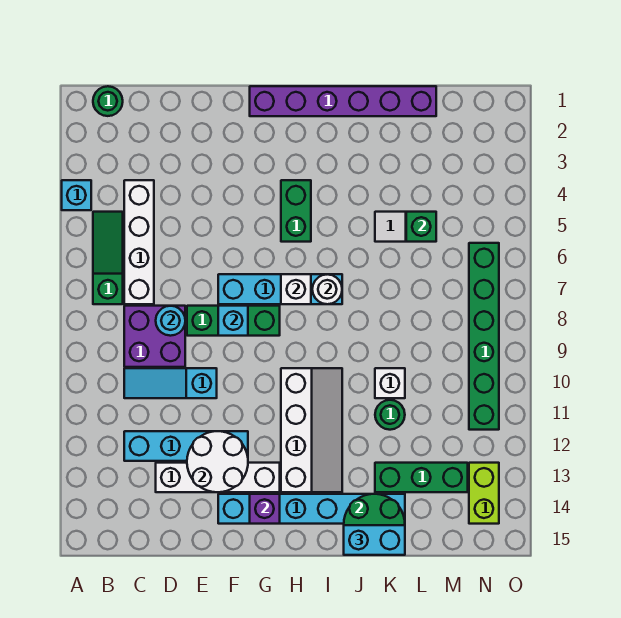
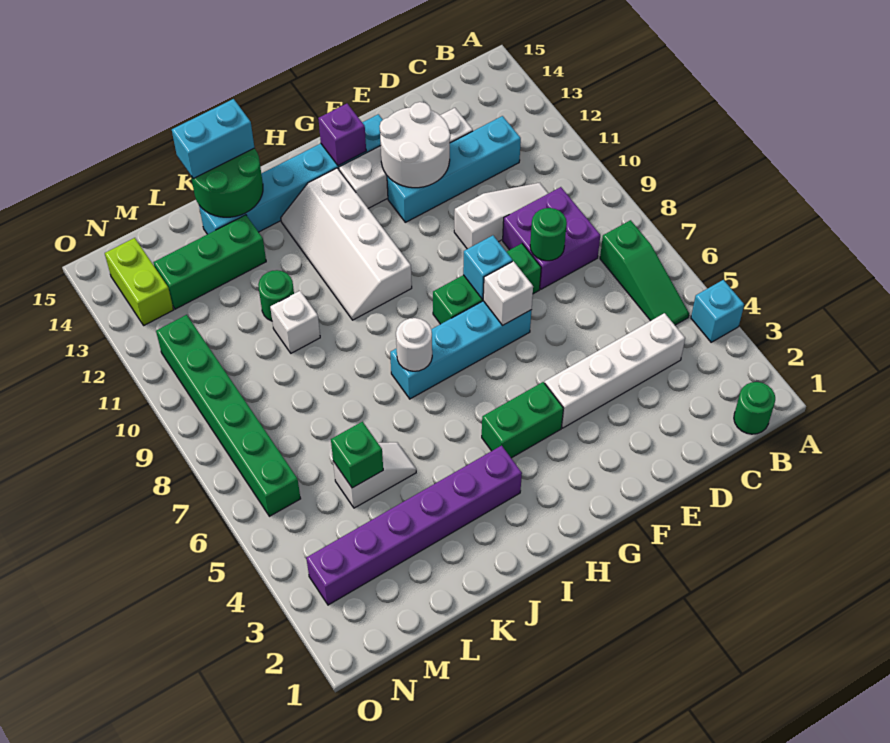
white 1x4 brick [124,180,154,304] -> white 1x4 brick turned to [545,313,685,428]
cyan 1x3 slope [124,368,217,398] -> white 1x3 slope [454,183,548,249]
cyan 1x1 round brick [156,306,185,336] -> green 1x1 round brick [530,208,567,261]
purple 1x6 brick [250,86,436,116] -> purple 1x6 brick moved to [306,446,522,605]
green 1x2 brick [281,180,311,242] -> green 1x2 brick turned to [482,382,563,458]
white 1x1 brick [281,274,311,304] -> white 1x1 brick moved to [483,261,533,325]

